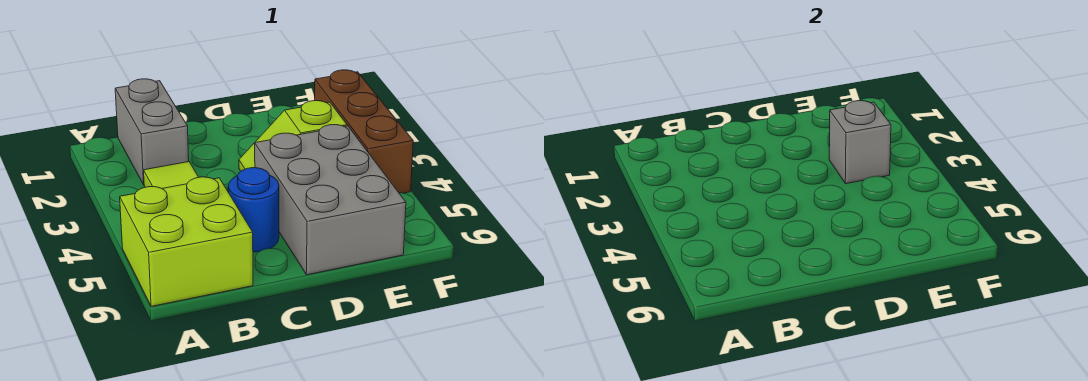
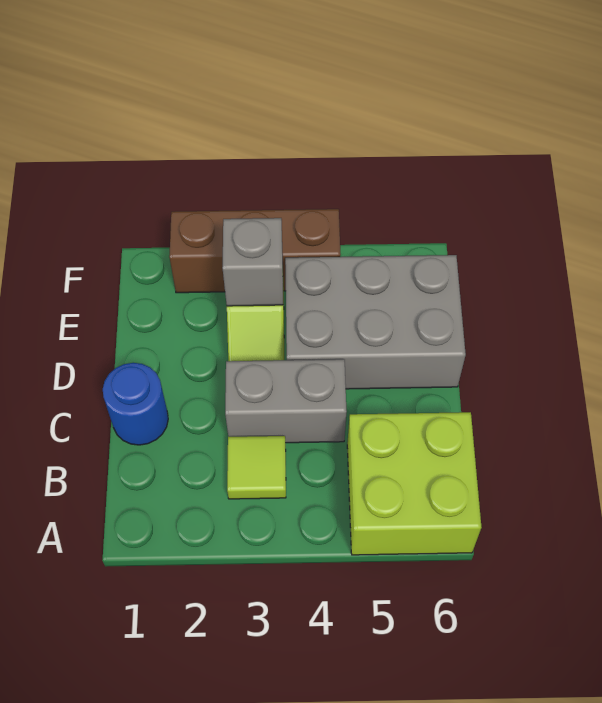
grey 1x2 brick [115,79,189,185] -> grey 1x2 brick moved to [225,359,347,443]
blue 1x1 round brick [228,168,279,252] -> blue 1x1 round brick moved to [103,363,168,445]

